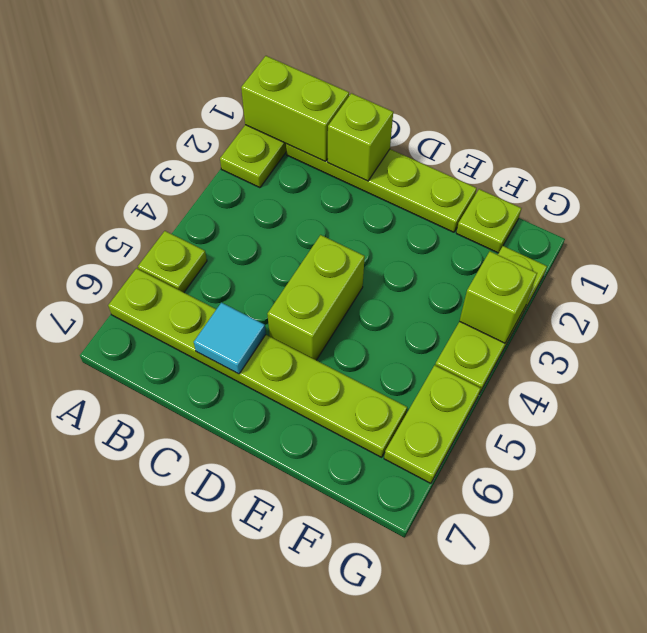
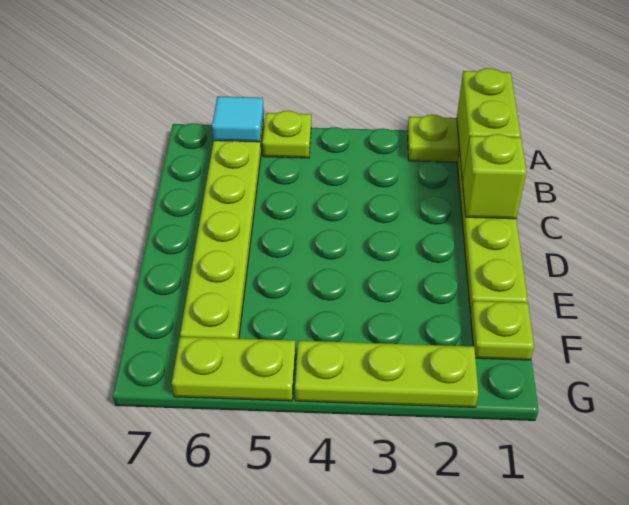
cyan 1x1 tile [194,303,266,374] -> cyan 1x1 tile moved to [212,96,264,142]
lime 1x2 brick [267,235,365,360] -> none
lime 1x1 brick [460,251,537,343] -> none

